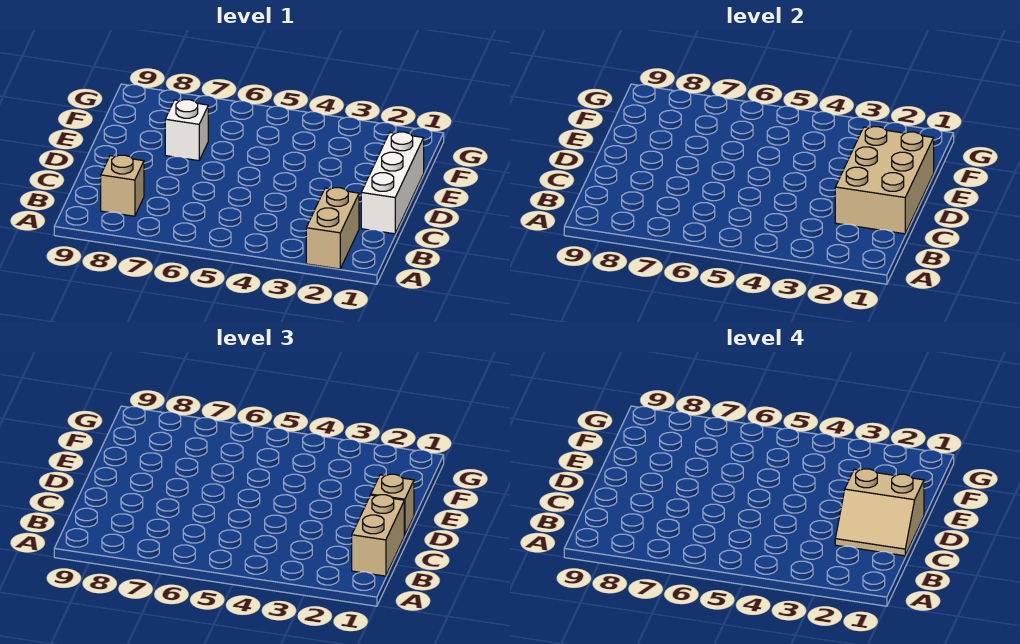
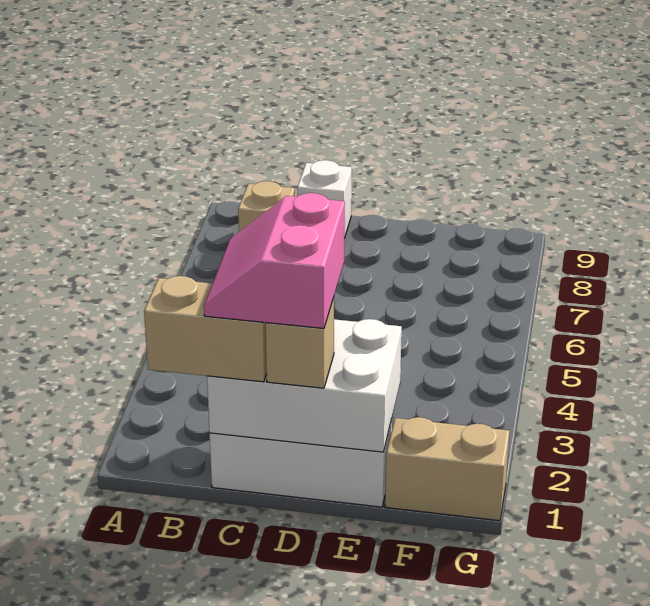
tan 1x2 brick [306,188,359,269] -> tan 1x2 brick moved to [385,417,510,521]
tan 2x3 brick [835,127,934,234] -> white 2x3 brick [207,319,402,452]
tan 2x2 slope [835,469,924,556] -> pink 2x2 slope [204,193,345,329]
white 1x1 brick [165,100,208,161] -> white 1x1 brick moved to [297,160,352,238]

